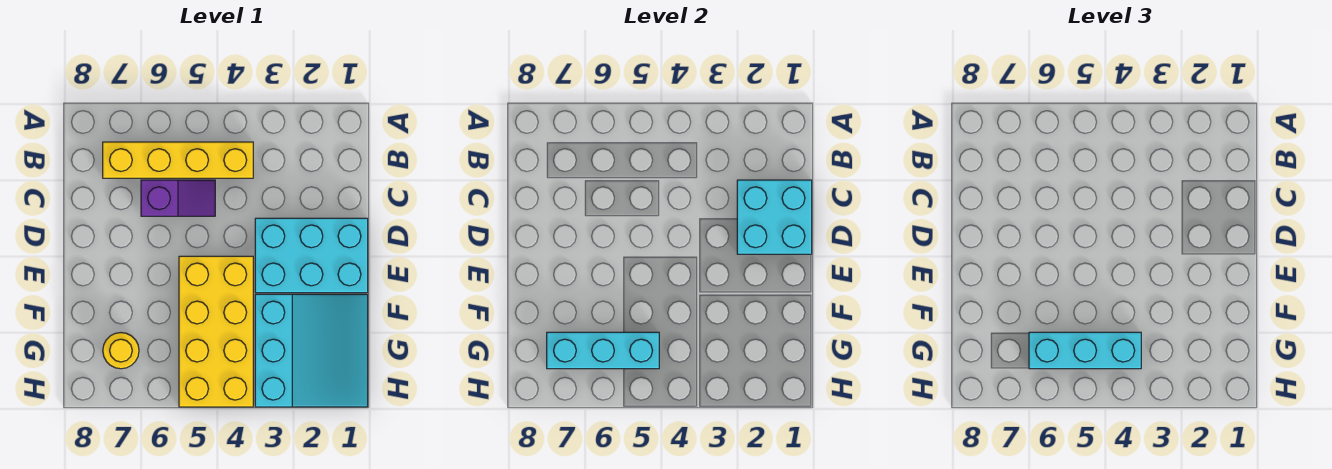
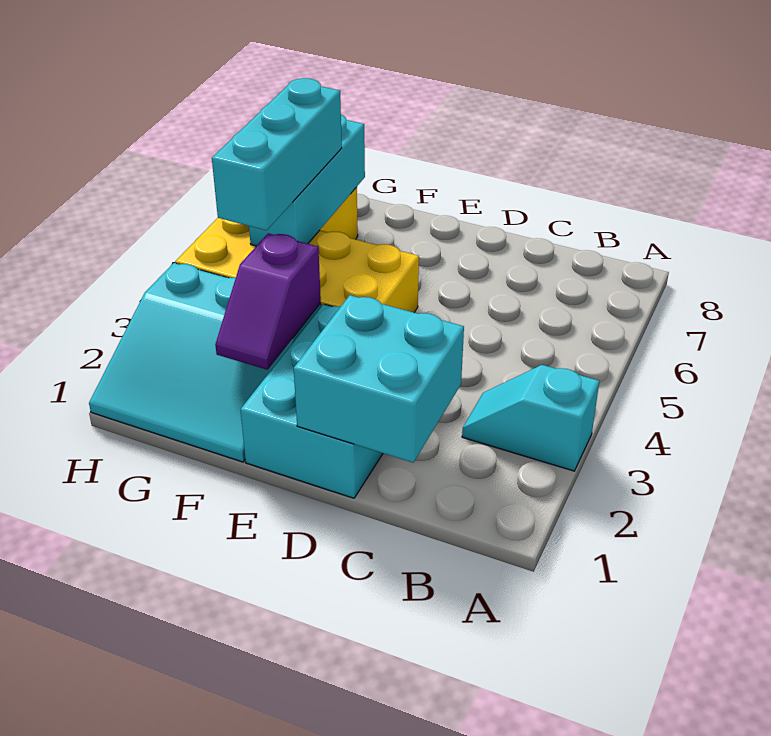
none -> cyan 1x2 slope [462,365,599,471]
yellow 1x4 brick [103,142,253,178] -> none
purple 1x2 slope [141,180,215,216] -> purple 1x2 slope moved to [215,233,321,370]

